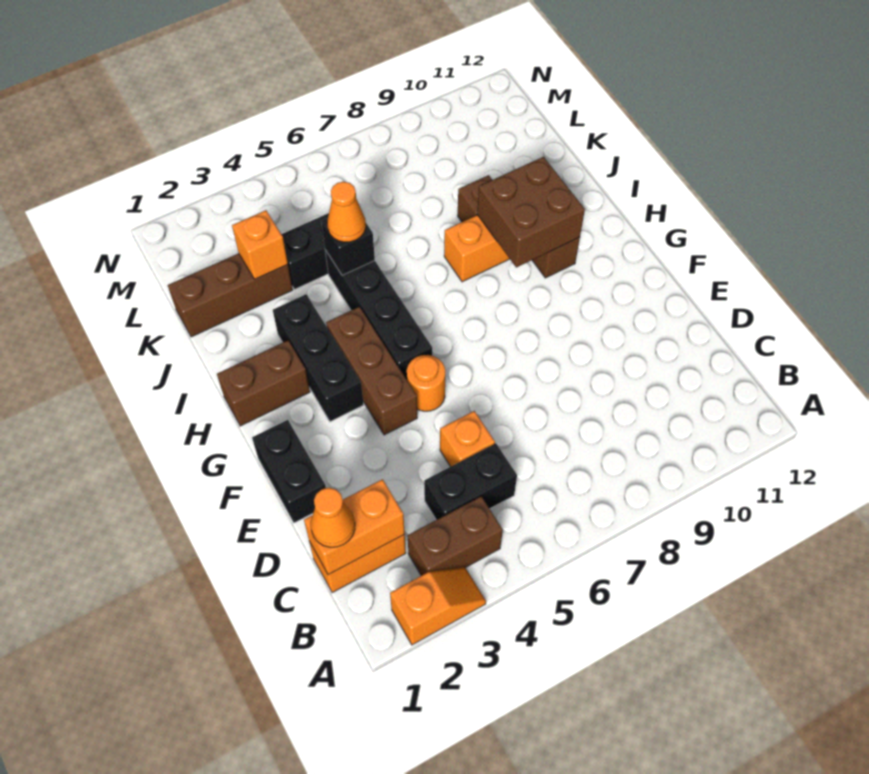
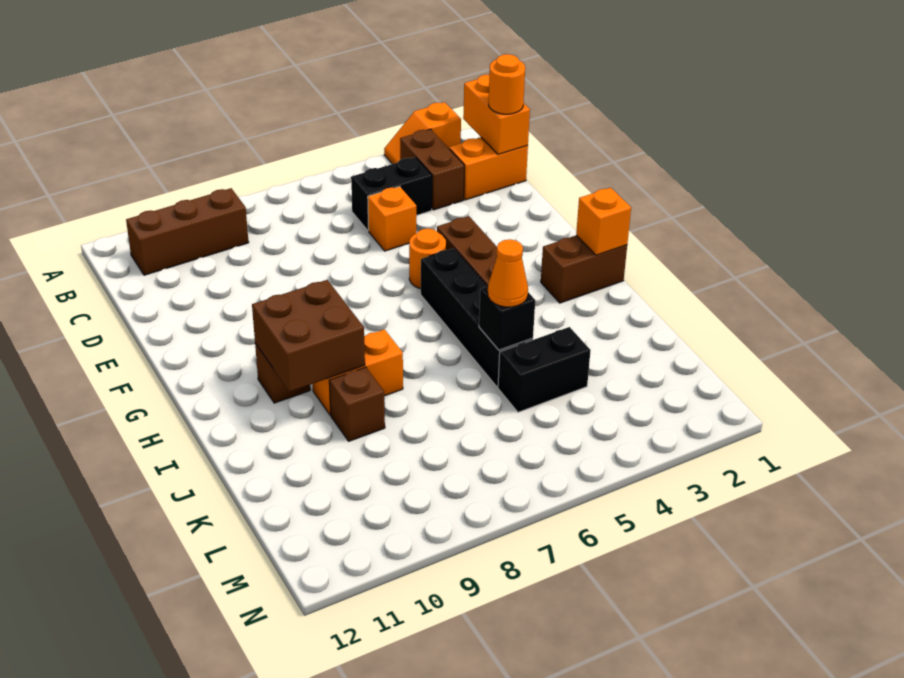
brown 1x2 brick [408,496,503,576] -> brown 1x2 brick turned to [400,129,464,210]
orange 1x2 brick [304,479,405,575] -> orange 1x2 brick turned to [463,75,530,155]
orange 1x1 cone [311,488,355,547] -> orange 1x1 round brick [489,54,525,114]
black 1x2 brick [252,420,326,523] -> none
black 1x3 brick [273,294,363,422] -> none
brown 1x3 brick [168,253,293,337] -> brown 1x3 brick moved to [126,188,249,275]
orange 1x1 brick [232,210,288,279] -> orange 1x1 brick moved to [576,188,631,255]

